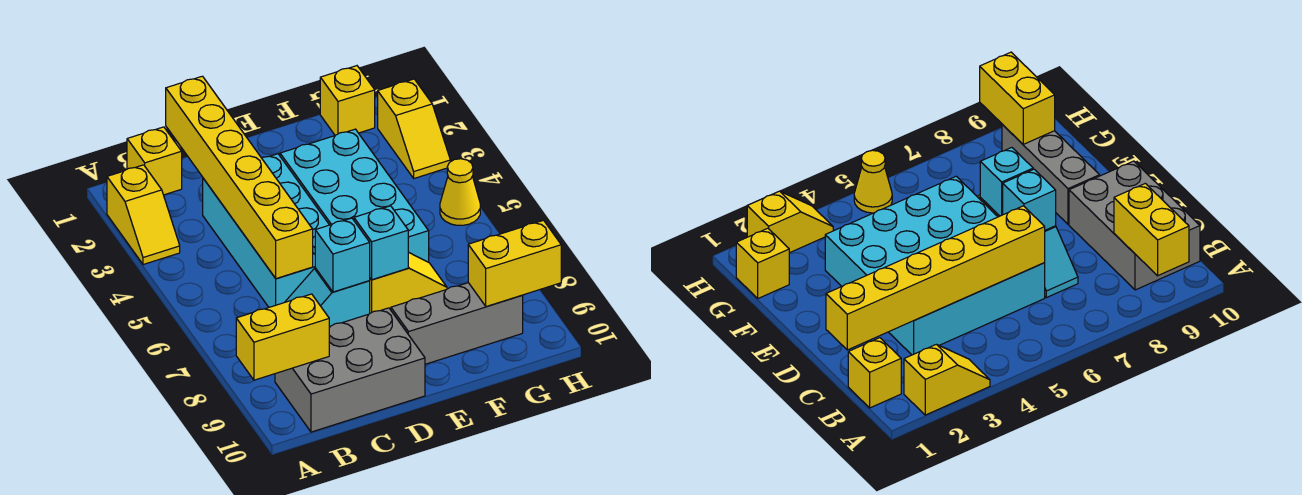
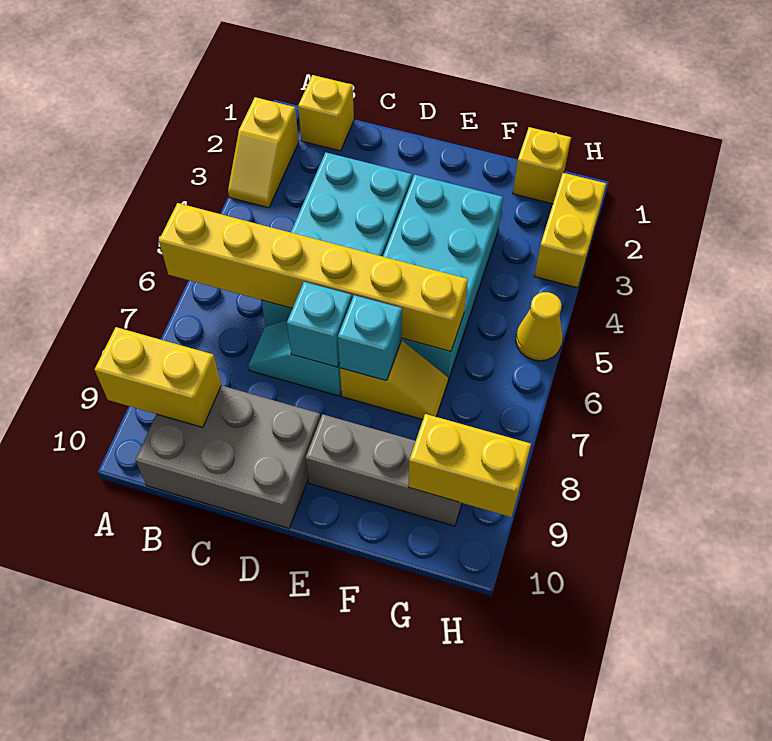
yellow 1x6 brick [166,76,313,279] -> yellow 1x6 brick turned to [159,203,468,351]
yellow 1x2 slope [378,79,450,178] -> yellow 1x2 brick [535,173,606,288]

